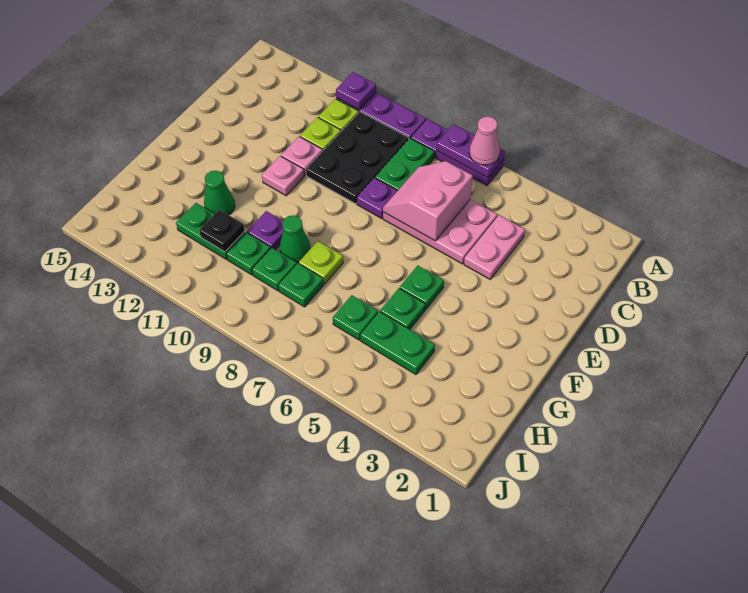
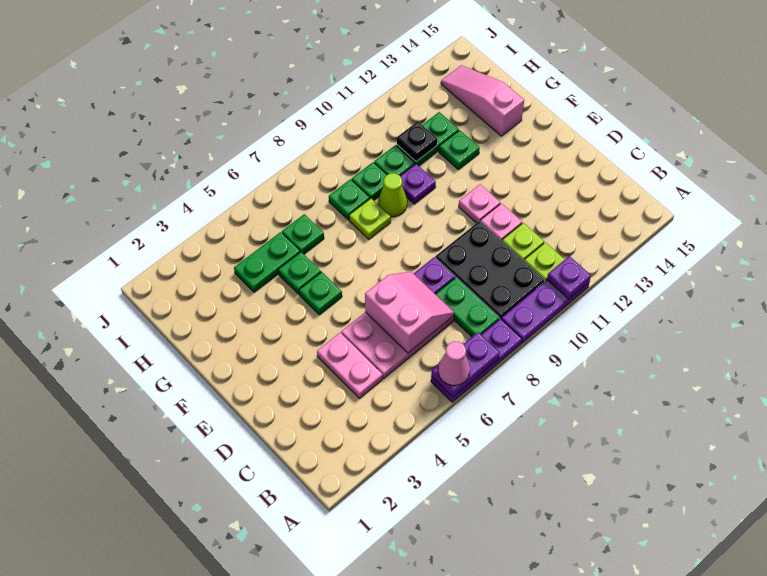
green 1x1 cone [279,215,311,263] -> lime 1x1 cone [378,173,407,217]
green 1x1 cone [204,171,235,215] -> green 1x1 plate [439,130,480,170]
none -> pink 1x3 slope [441,65,524,136]

